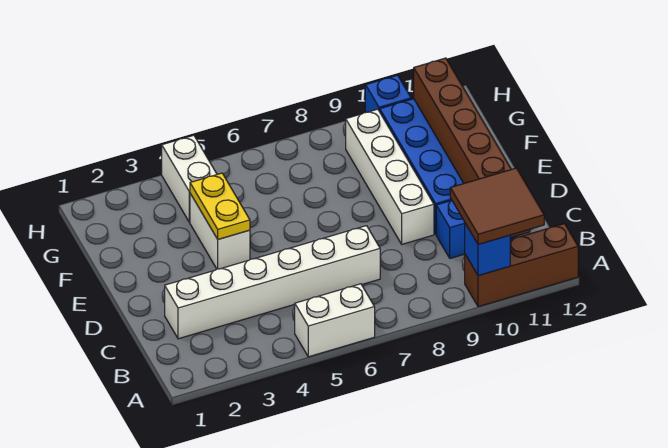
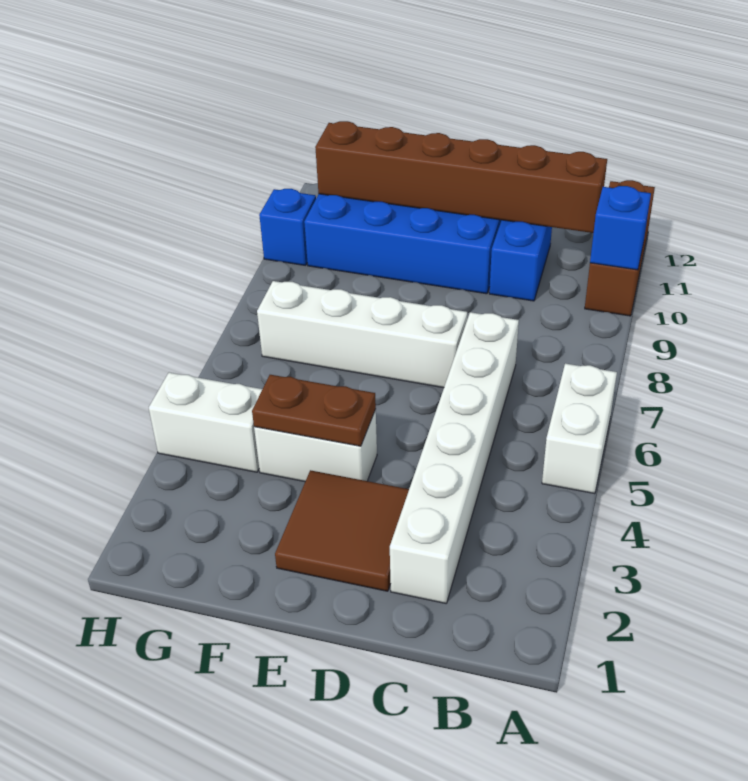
brown 2x2 tile [450,168,544,244] -> brown 2x2 tile moved to [275,470,409,591]
white 1x4 brick [346,109,434,244] -> white 1x4 brick moved to [257,281,467,388]
yellow 1x2 plate [190,173,250,239] -> brown 1x2 plate [252,375,376,446]

